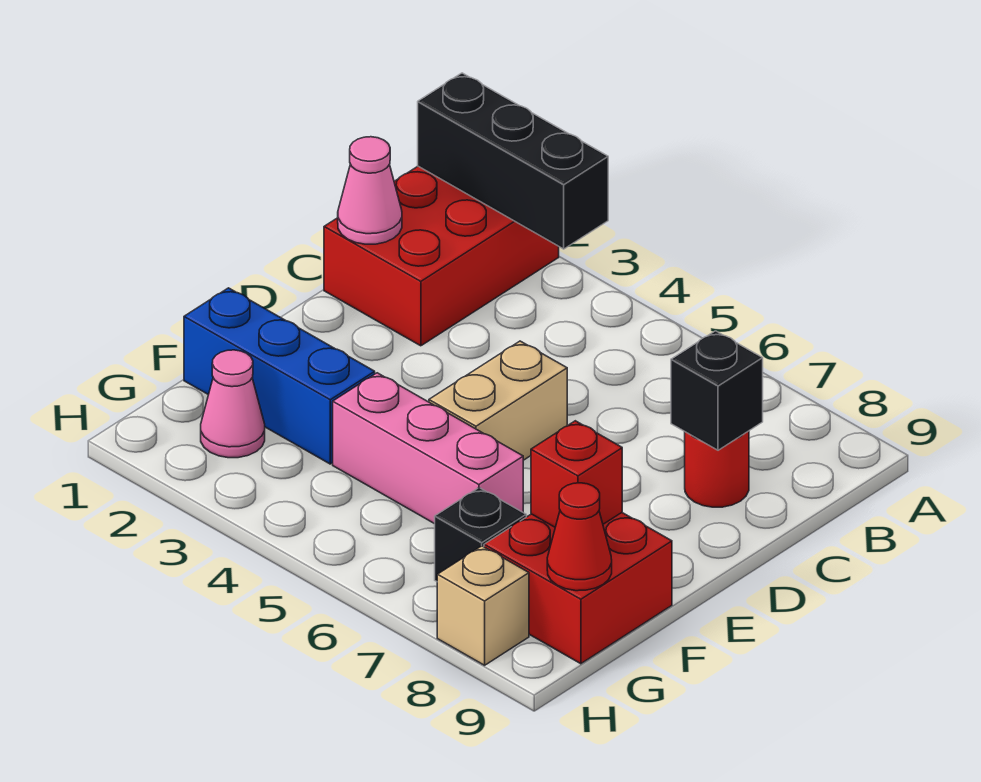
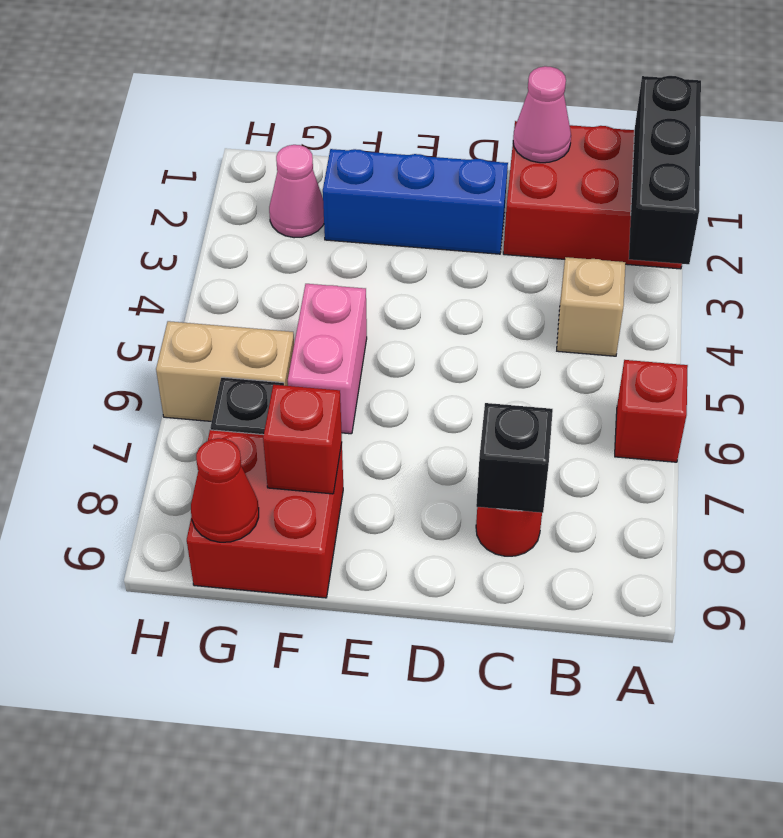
none -> red 1x1 brick [615,360,688,462]
tan 1x2 brick [429,341,567,460] -> tan 1x2 brick moved to [156,321,294,421]
blue 1x3 brick [184,288,375,464] -> blue 1x3 brick turned to [323,149,508,254]
pink 1x3 brick [333,373,523,524] -> pink 1x2 brick [288,284,367,434]
tan 1x1 brick [437,546,529,665] -> tan 1x1 brick moved to [557,257,625,356]

